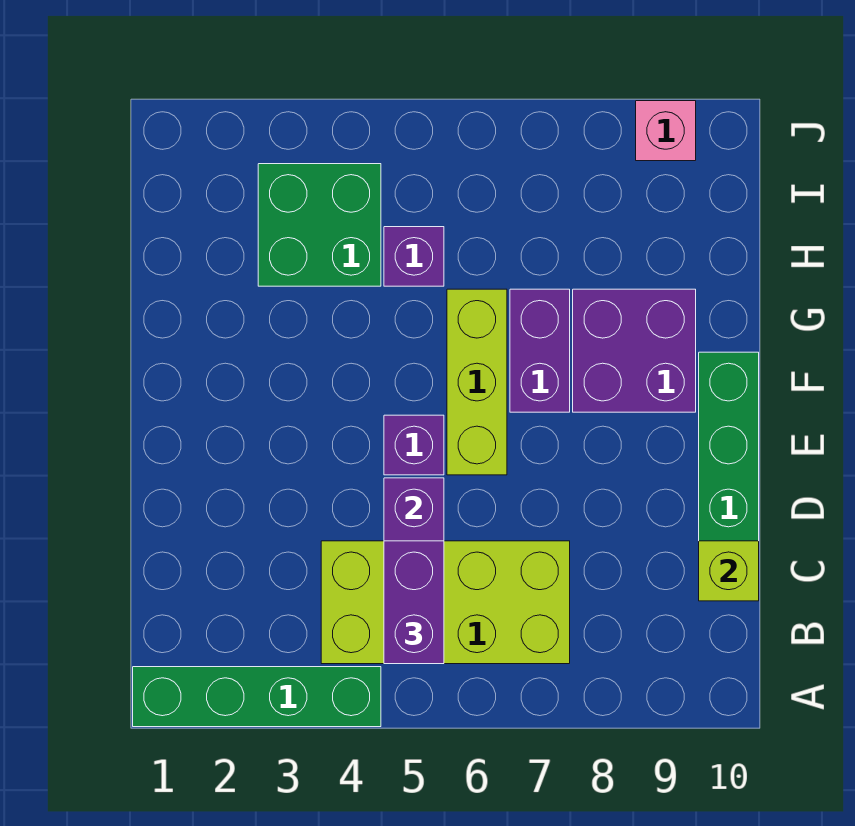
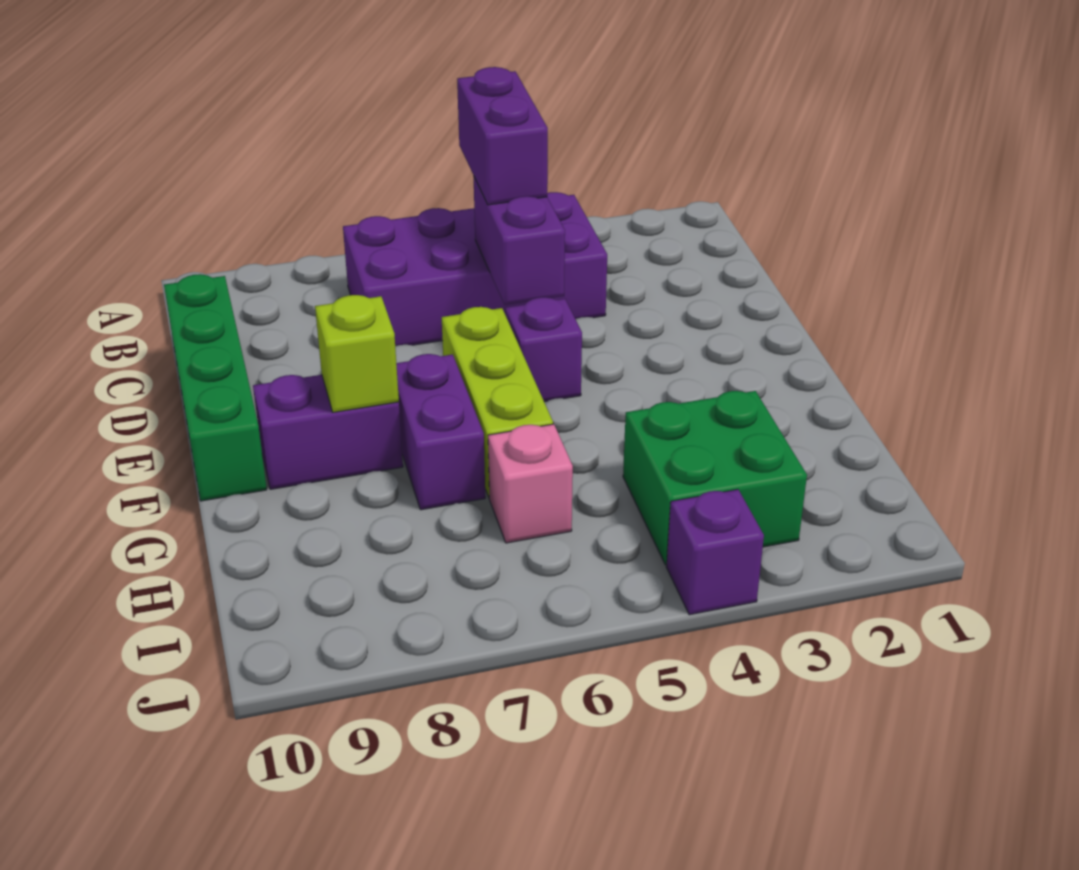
green 1x4 brick [133,667,381,727] -> none
lime 2x4 brick [321,541,570,664] -> purple 2x4 brick [343,192,607,346]
lime 1x1 brick [699,541,759,601] -> lime 1x1 brick moved to [315,295,399,412]
purple 2x2 brick [573,289,696,412] -> purple 1x2 brick [253,375,403,489]
purple 1x1 brick [384,227,444,286] -> purple 1x1 brick moved to [666,489,764,615]
pink 1x1 brick [636,101,696,161] -> pink 1x1 brick moved to [488,424,573,543]

